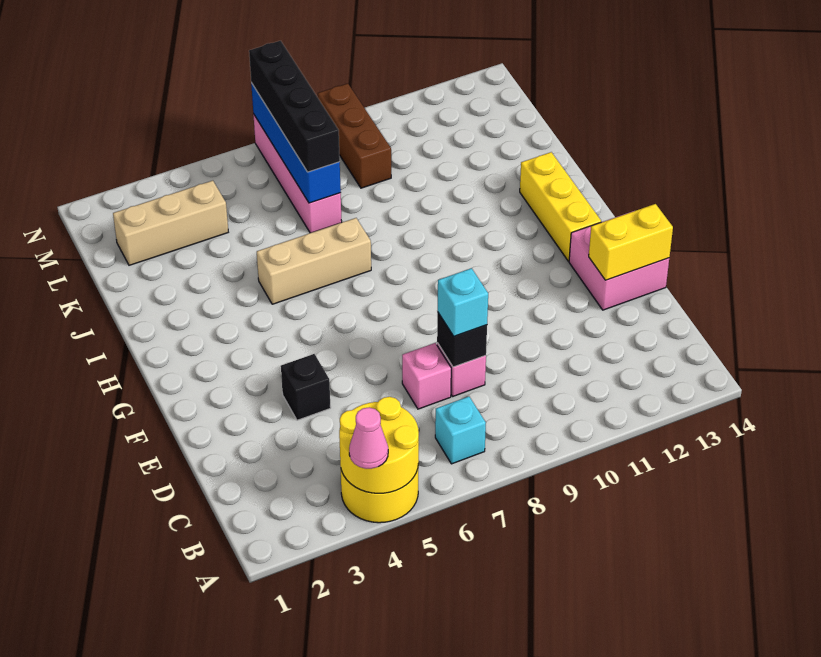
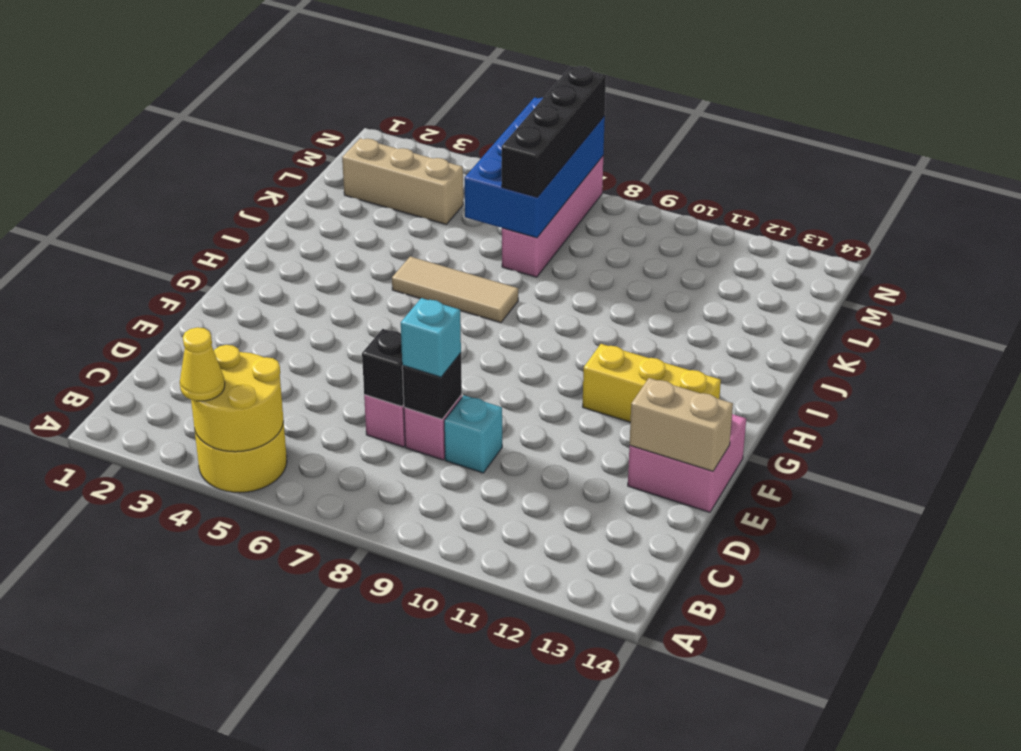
pink 1x1 cone [349,407,388,469] -> yellow 1x1 cone [180,327,225,401]
cyan 1x1 brick [435,397,486,464] -> cyan 1x1 brick moved to [444,395,502,473]
black 1x1 brick [281,354,331,420] -> black 1x1 brick moved to [362,329,404,406]
yellow 1x2 brick [589,204,673,280] -> tan 1x2 brick [630,378,733,471]
yellow 1x3 brick [520,152,601,261] -> yellow 1x3 brick turned to [583,344,721,422]
tan 1x3 brick [257,218,371,304] -> tan 1x3 tile [392,256,518,323]
blue 1x4 brick [251,83,341,203] -> blue 2x4 brick [465,97,605,238]
brown 1x3 brick [318,83,391,188] -> none

